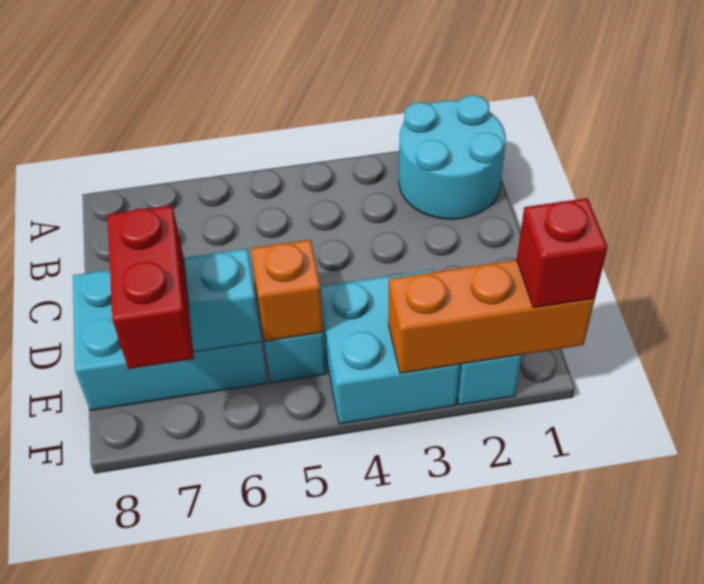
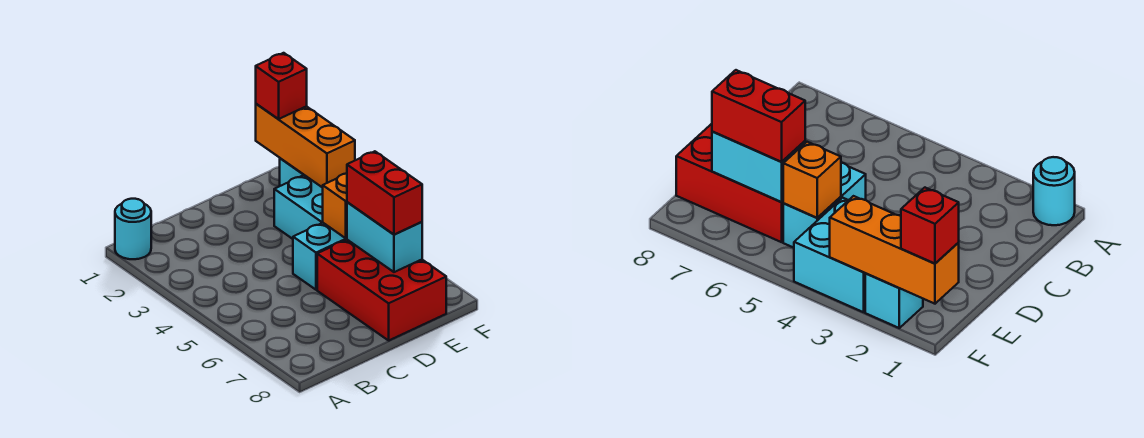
cyan 2x2 round brick [399,95,506,219] -> cyan 1x1 round brick [115,199,151,259]
cyan 2x3 brick [73,270,267,410] -> red 2x3 brick [317,240,446,340]
red 1x2 brick [107,205,194,369] -> red 1x2 brick turned to [347,151,422,234]

